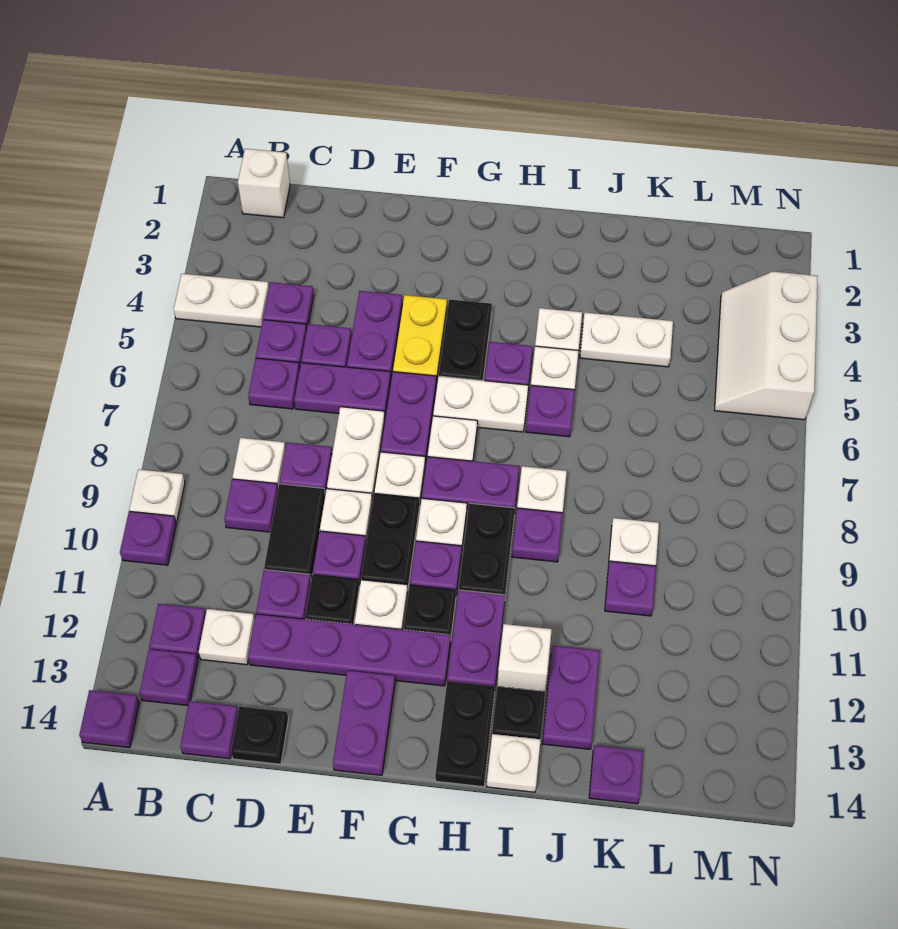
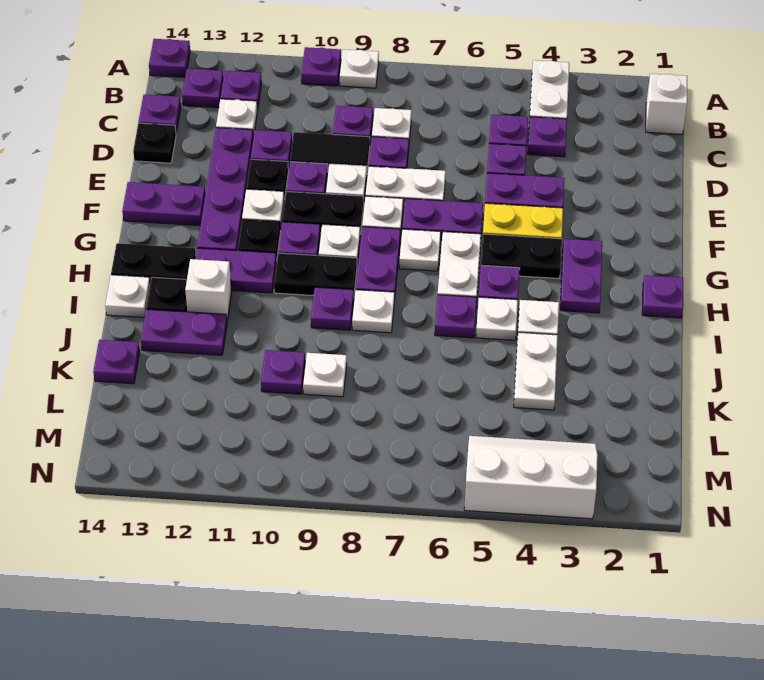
purple 1x1 plate [248,358,300,409] -> purple 1x1 plate moved to [642,275,683,318]
purple 1x2 plate [294,363,391,416] -> purple 1x2 plate moved to [560,239,602,313]

